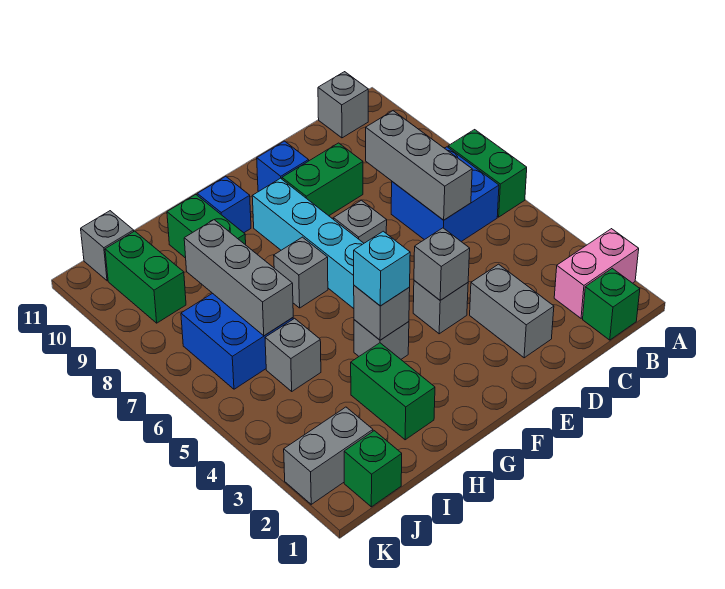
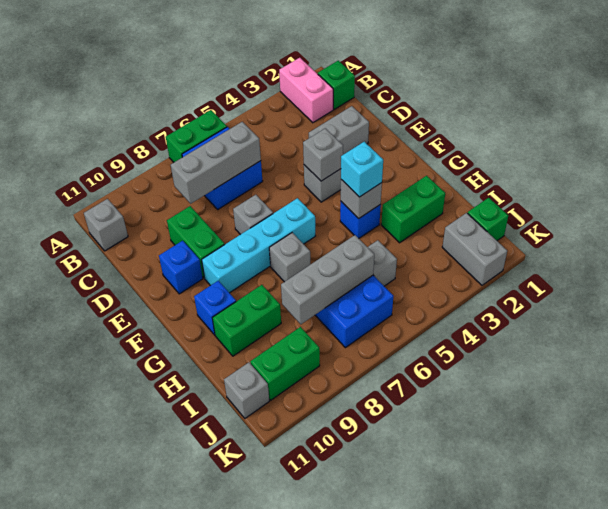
grey 1x1 brick [354,320,409,359] -> blue 1x1 brick [340,202,381,238]

